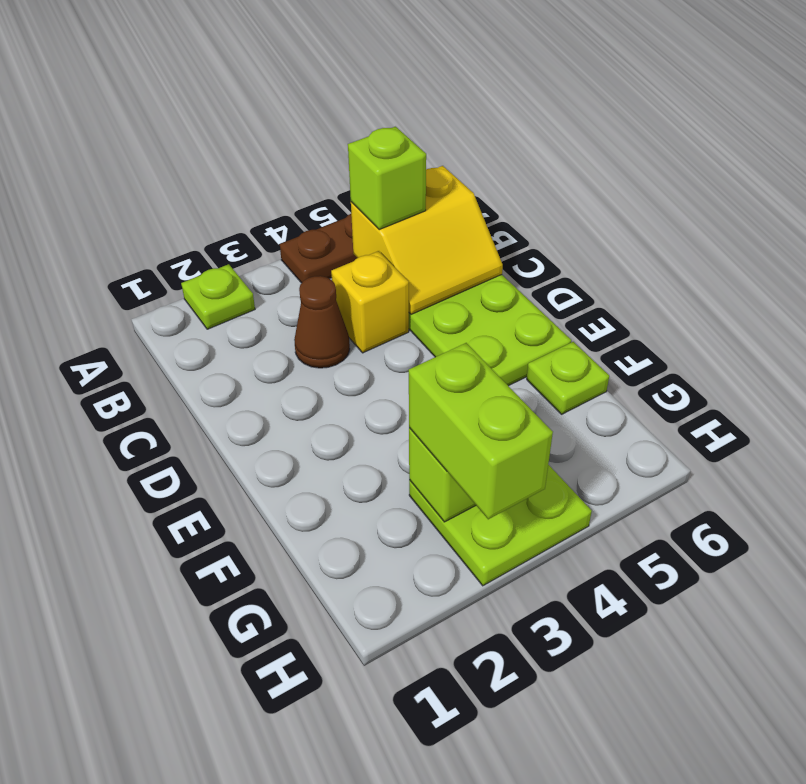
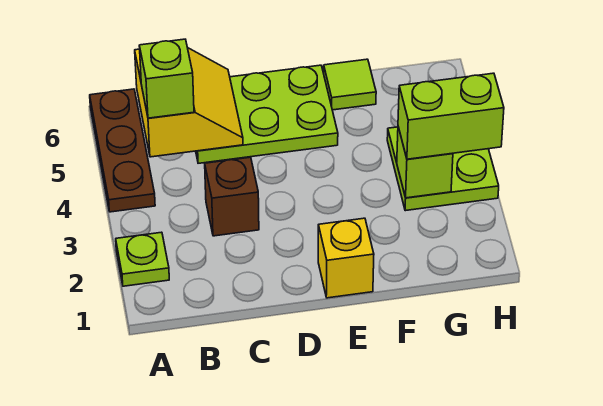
brown 1x1 cone [294,276,350,368] -> brown 1x1 brick [205,157,259,236]
yellow 1x1 brick [331,251,409,353] -> yellow 1x1 brick moved to [318,218,374,298]
lime 1x1 plate [527,342,609,414] -> lime 1x1 tile [324,59,376,110]

